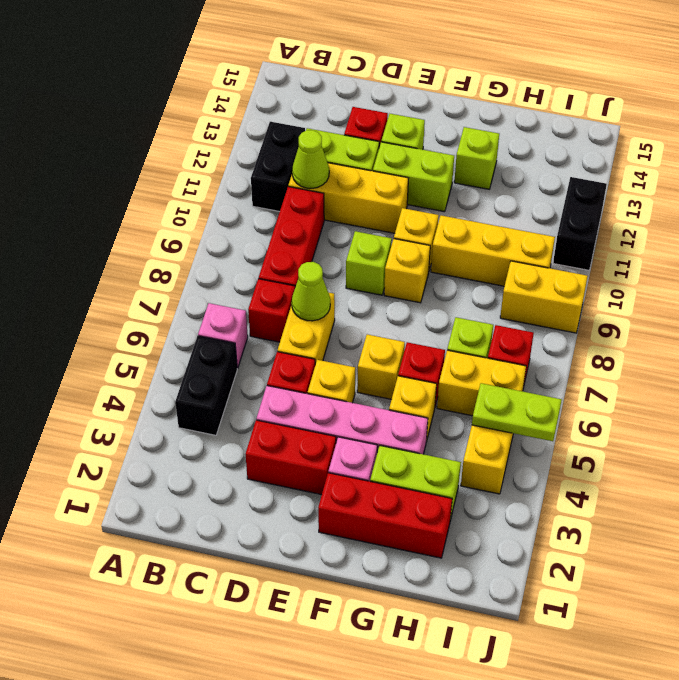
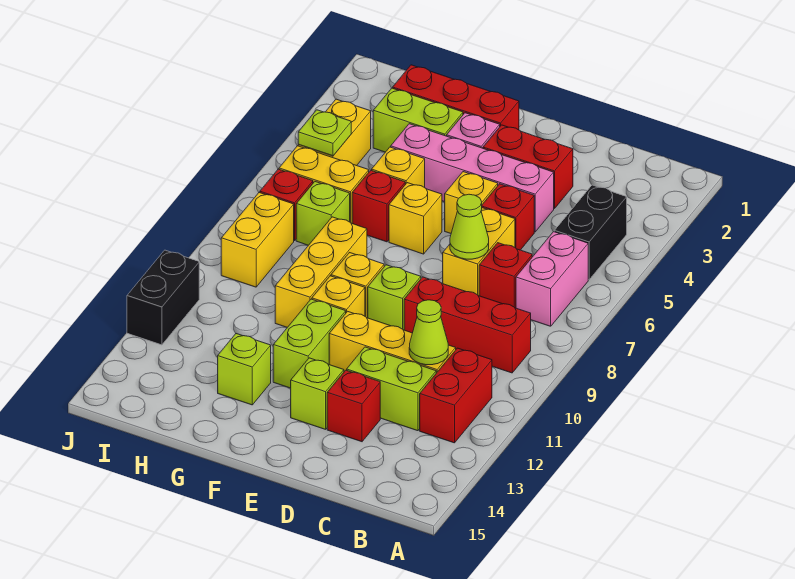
pink 1x1 brick [198,303,248,368] -> pink 1x2 brick [516,232,588,326]
black 1x2 brick [251,122,305,211] -> red 1x2 brick [420,348,492,443]
red 1x3 brick [259,187,324,287] -> red 1x3 brick turned to [404,277,531,373]
lime 1x2 brick [373,142,454,212] -> lime 1x2 brick turned to [273,299,346,388]
yellow 1x3 brick [431,215,555,286] -> yellow 1x3 brick turned to [275,217,367,327]
lime 1x2 plate [472,383,561,441] -> lime 1x1 plate [298,110,351,156]
yellow 1x2 brick [500,261,588,333] -> yellow 1x2 brick turned to [221,193,294,287]

